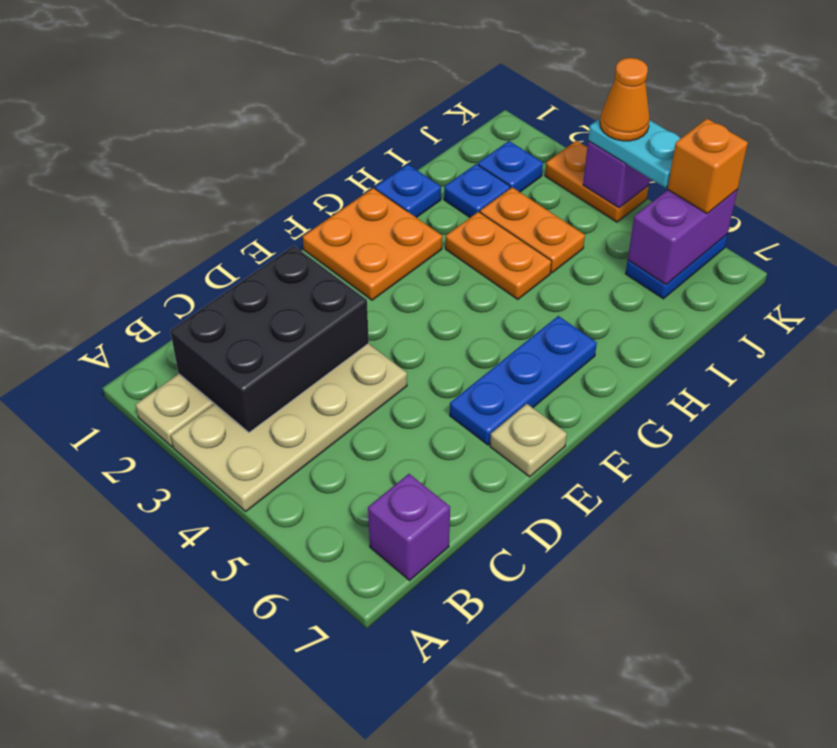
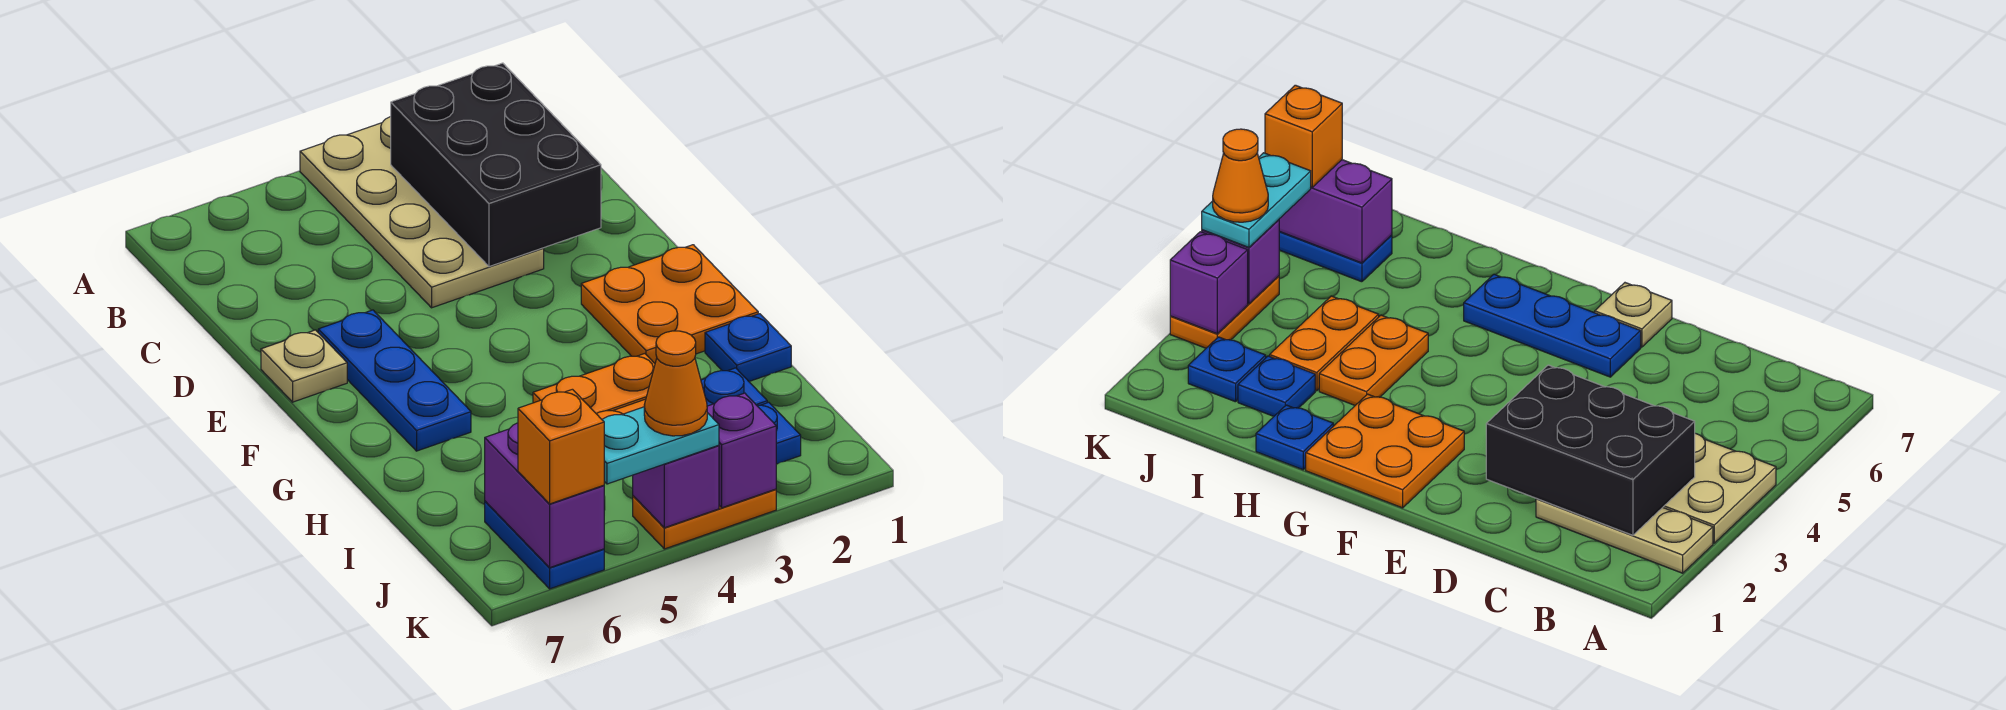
purple 1x1 brick [368,474,450,580] -> purple 1x1 brick moved to [707,393,776,508]

